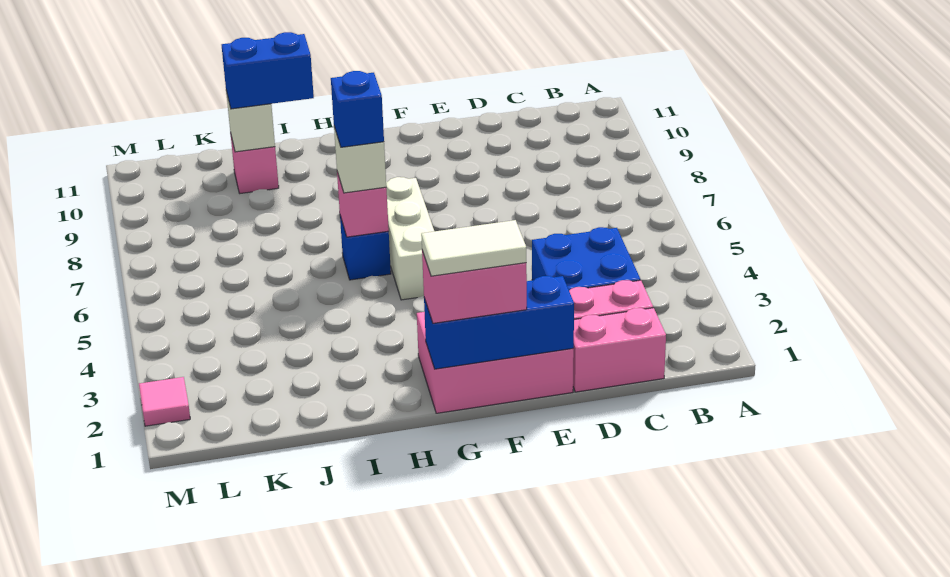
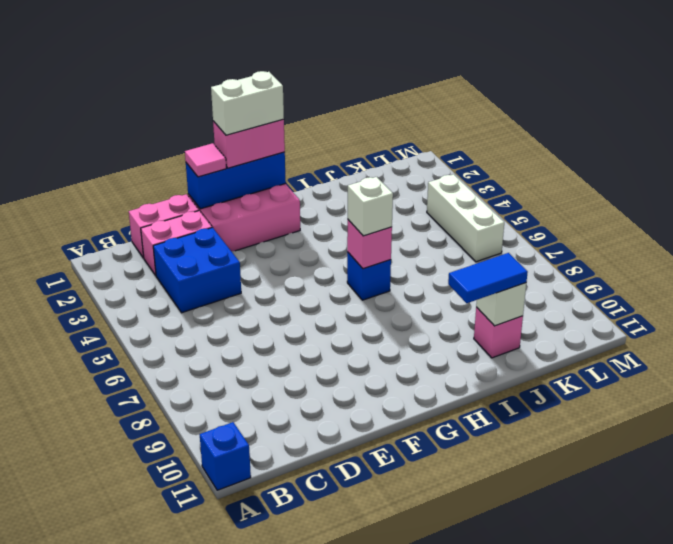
white 1x2 tile [421,220,526,276] -> white 1x2 brick [211,71,284,135]
white 1x3 brick [386,177,434,300] -> white 1x3 brick moved to [427,174,504,262]
blue 1x1 brick [331,71,384,147] -> blue 1x1 brick moved to [200,422,251,490]
blue 1x2 brick [222,32,314,109] -> blue 1x2 tile [448,253,528,303]
pink 1x1 tile [139,377,190,426] -> pink 1x1 tile moved to [185,143,226,177]

